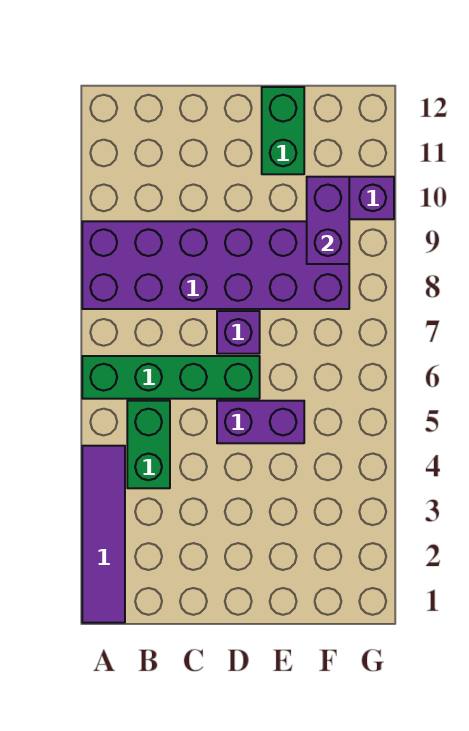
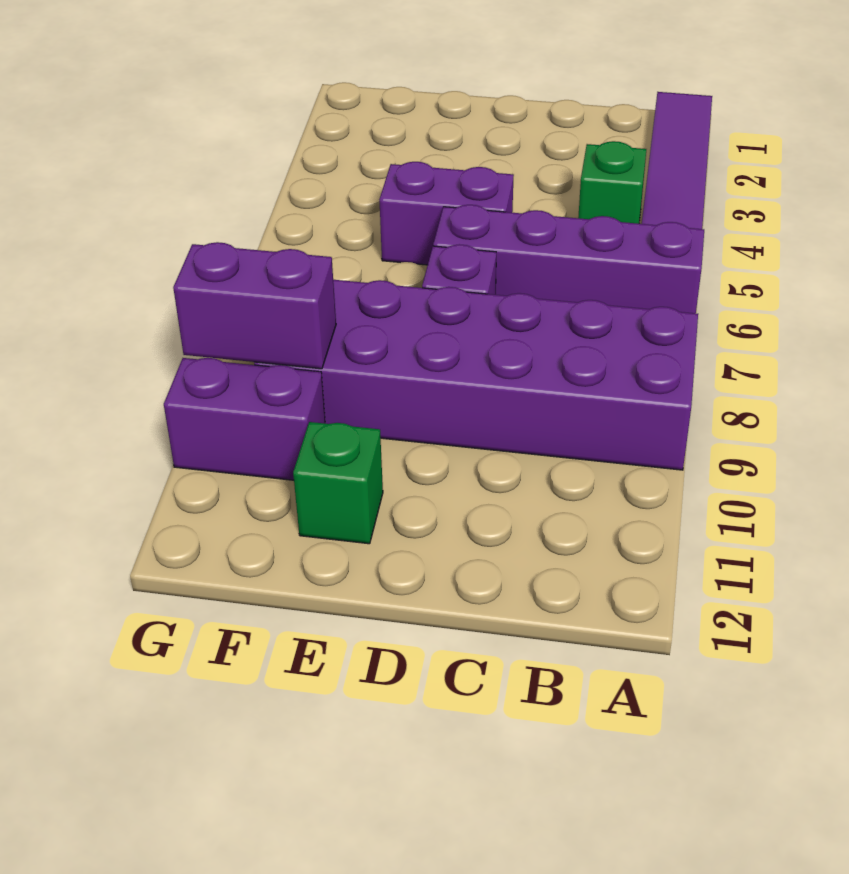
green 1x4 brick [82,356,260,399] -> purple 1x4 brick [433,205,704,313]
green 1x2 brick [127,401,170,488] -> green 1x1 brick [578,141,646,224]
green 1x2 brick [262,87,304,174] -> green 1x1 brick [293,422,383,544]
purple 1x2 brick [307,177,349,264] -> purple 1x2 brick turned to [173,242,336,369]

